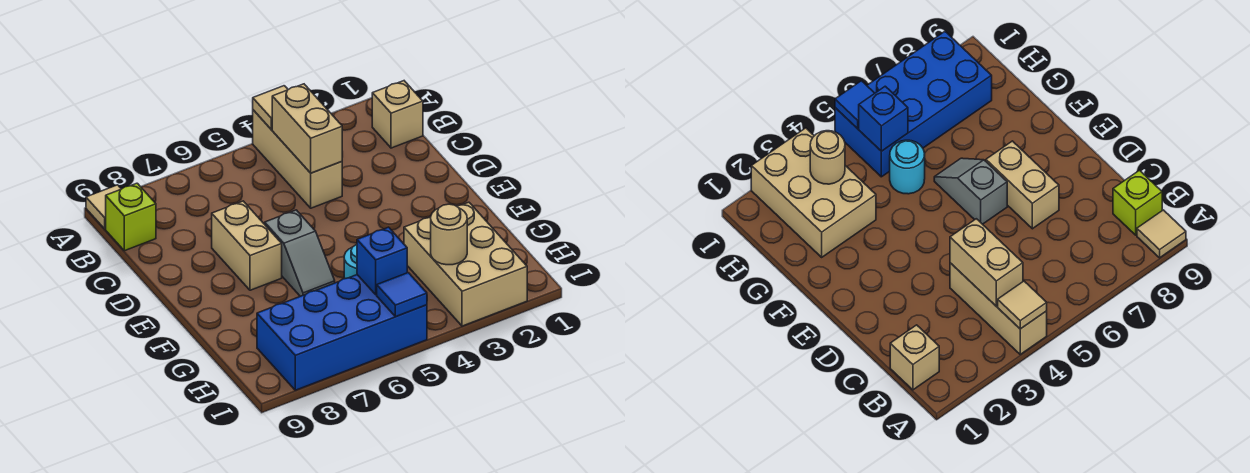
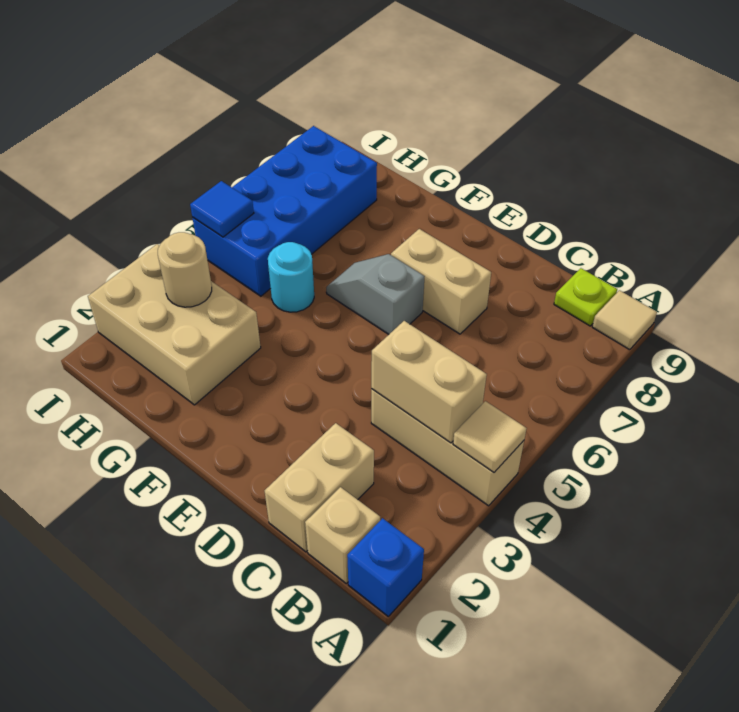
lime 1x1 brick [106,183,156,251] -> lime 1x1 plate [554,268,617,326]
none -> tan 1x2 brick [265,423,374,552]
blue 1x1 brick [357,227,407,295] -> blue 1x1 brick moved to [347,518,424,616]

